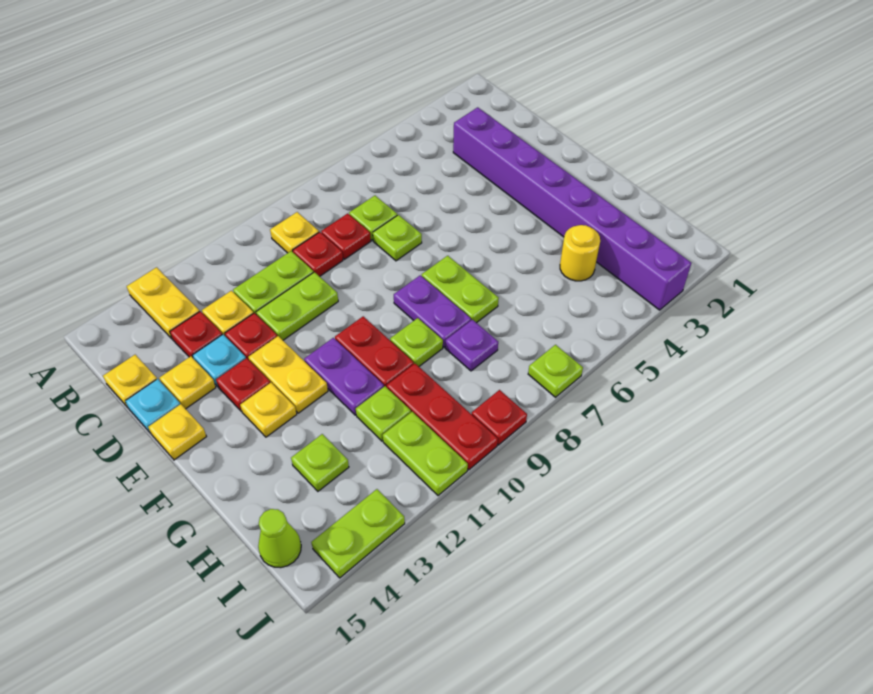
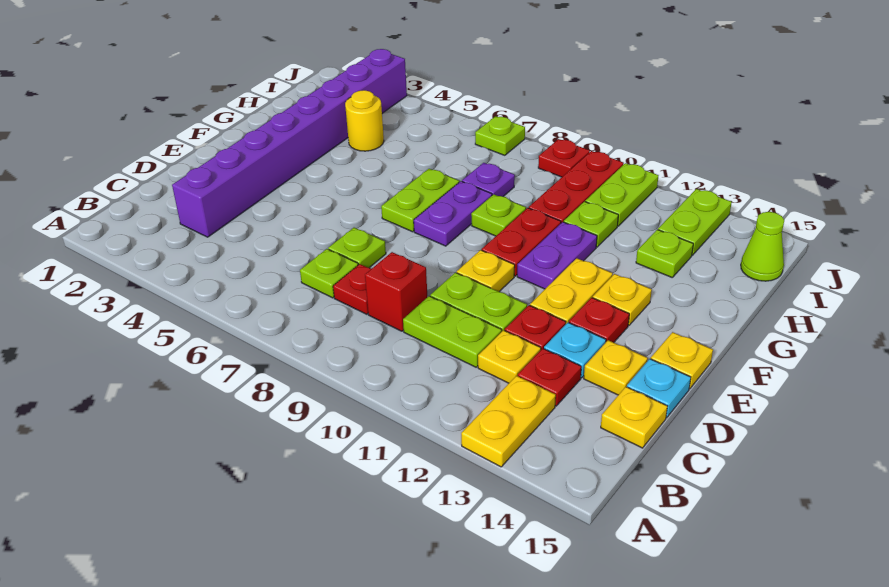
yellow 1x1 plate [270,212,319,253] -> yellow 1x1 plate moved to [456,250,515,292]
red 1x1 plate [293,232,343,276] -> red 1x1 brick [365,252,427,331]
lime 1x2 plate [311,489,405,578] -> lime 1x2 plate turned to [658,189,732,255]

